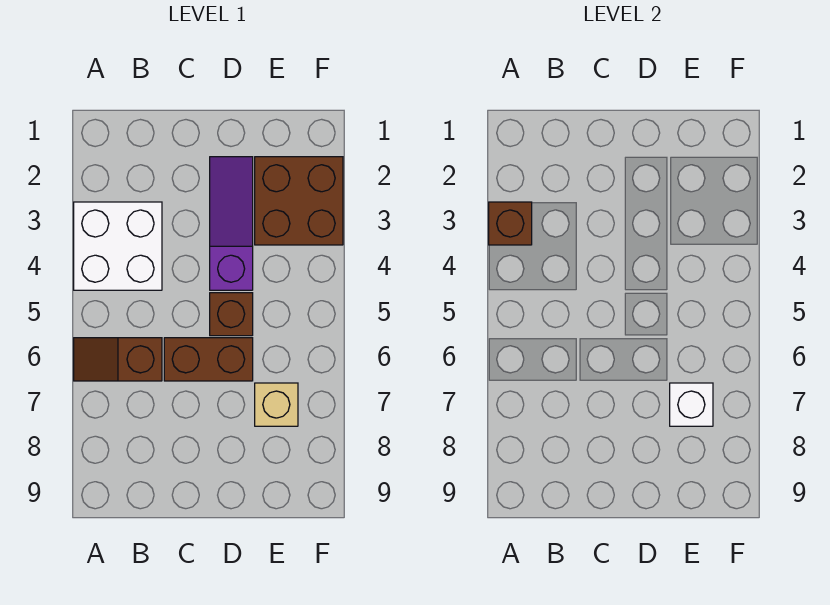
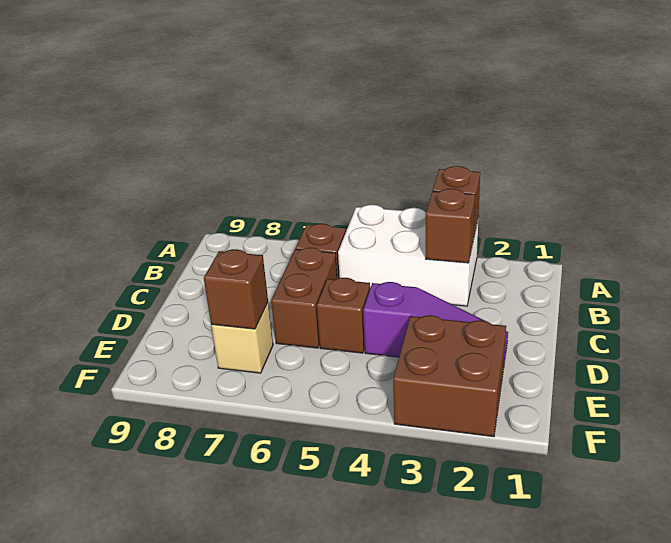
white 2x2 brick [74,202,162,290] -> white 2x3 brick [338,205,478,306]
none -> brown 1x1 brick [426,189,475,263]
white 1x1 brick [670,383,713,426] -> brown 1x1 brick [204,249,268,329]

